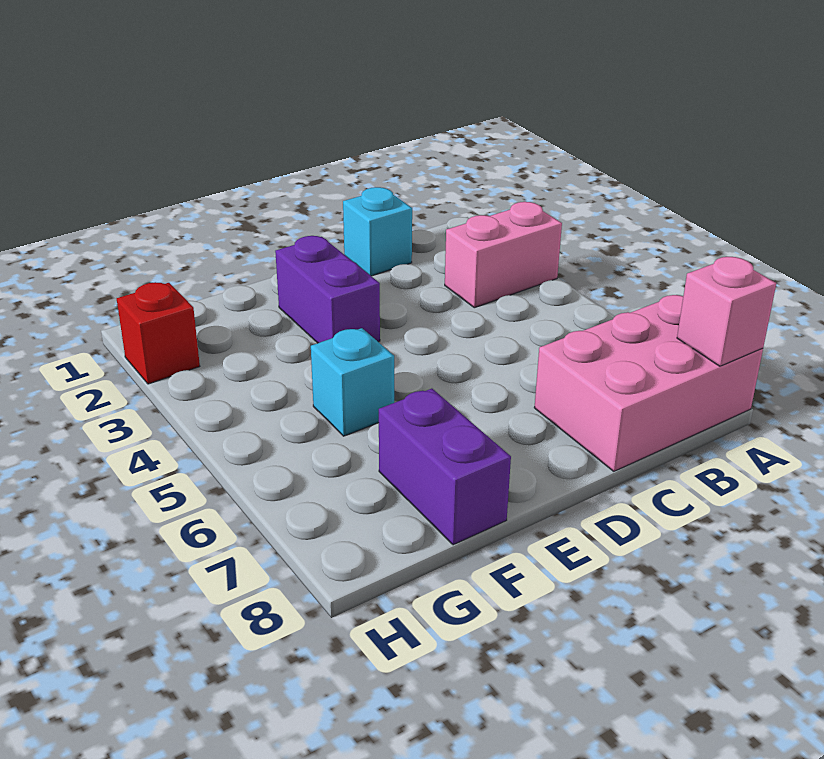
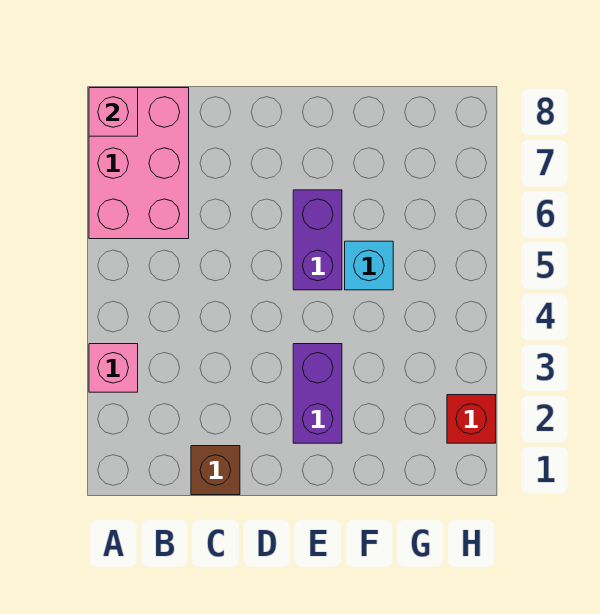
pink 1x2 brick [445,202,562,308] -> pink 1x1 brick [89,344,138,392]
pink 2x3 brick [534,295,763,471] -> pink 2x3 brick turned to [89,88,189,239]
cyan 1x1 brick [343,187,412,276] -> brown 1x1 brick [191,446,240,495]
purple 1x2 brick [379,389,511,545] -> purple 1x2 brick moved to [293,190,342,290]

